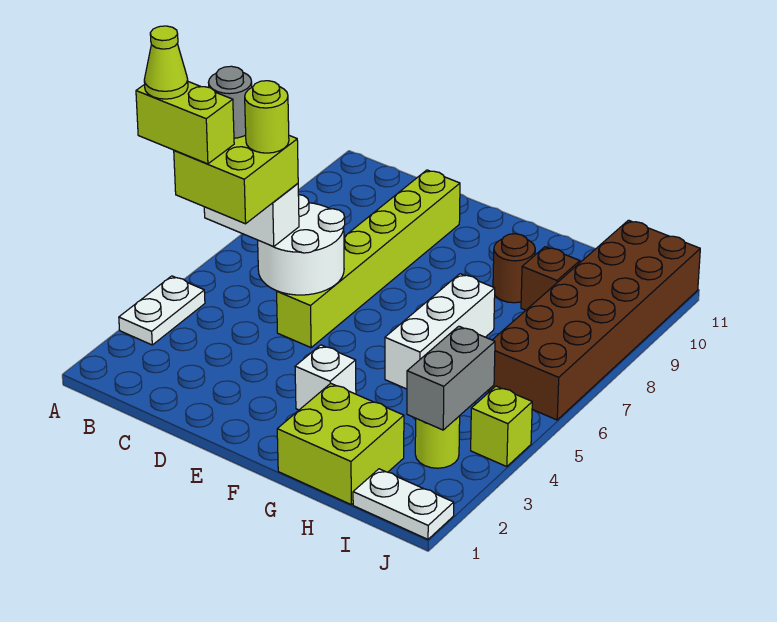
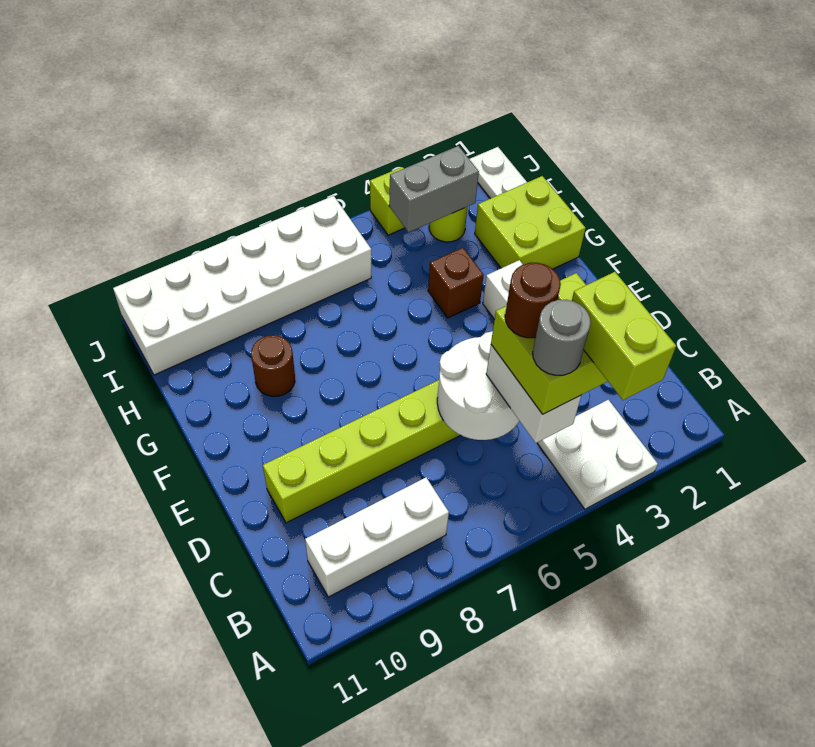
white 1x2 plate [119,276,205,345] -> white 2x2 plate [537,400,658,509]
lime 1x1 cone [144,26,188,99] -> none
lime 1x1 round brick [245,81,289,153] -> brown 1x1 round brick [505,263,561,338]
white 1x3 brick [385,274,495,389] -> white 1x3 brick moved to [305,478,449,597]
brown 1x1 brick [521,247,580,310] -> brown 1x1 brick moved to [428,248,484,318]
brown 2x6 brick [488,220,700,420] -> white 2x6 brick [113,196,371,375]

